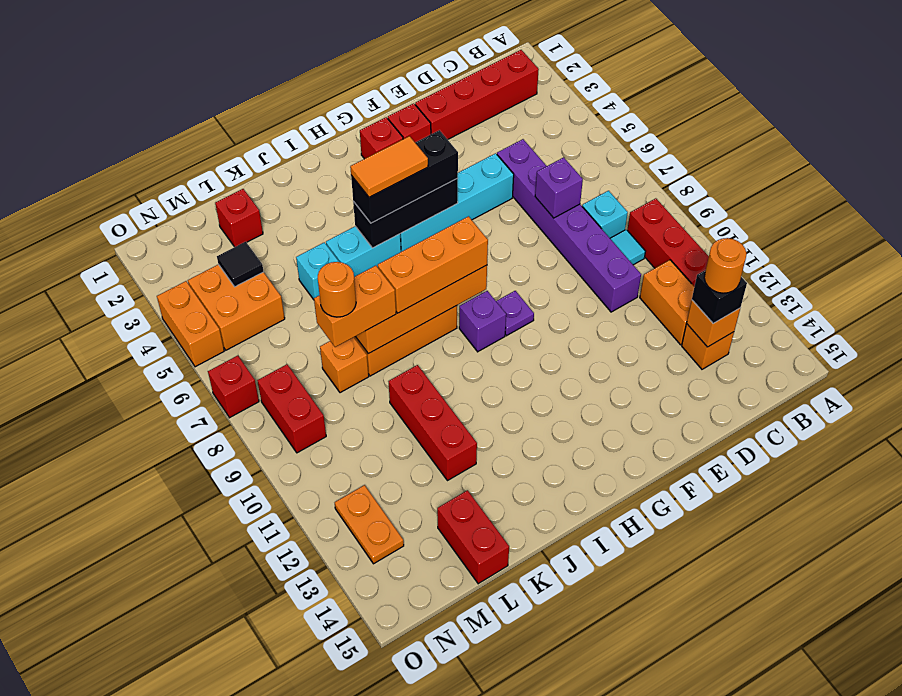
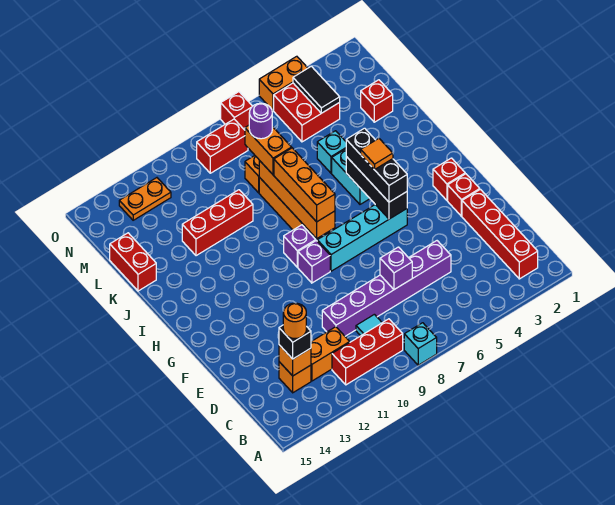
cyan 1x1 brick [582,191,628,238] -> cyan 1x1 brick moved to [404,323,437,365]
cyan 1x4 brick [400,153,514,252] -> cyan 1x4 brick turned to [317,205,407,271]
purple 1x1 plate [496,291,534,336] -> purple 1x1 brick [298,241,330,283]
orange 1x2 tile [350,136,428,197] -> orange 1x1 tile [361,139,393,170]
orange 1x1 round brick [318,262,356,317] -> purple 1x1 round brick [249,103,272,139]
red 1x2 brick [437,490,509,584] -> red 1x2 brick turned to [110,233,156,291]
orange 2x2 brick [188,264,285,350] -> red 2x2 brick [274,83,340,142]
black 1x1 tile [217,242,264,287] -> black 1x2 tile [293,66,340,113]

